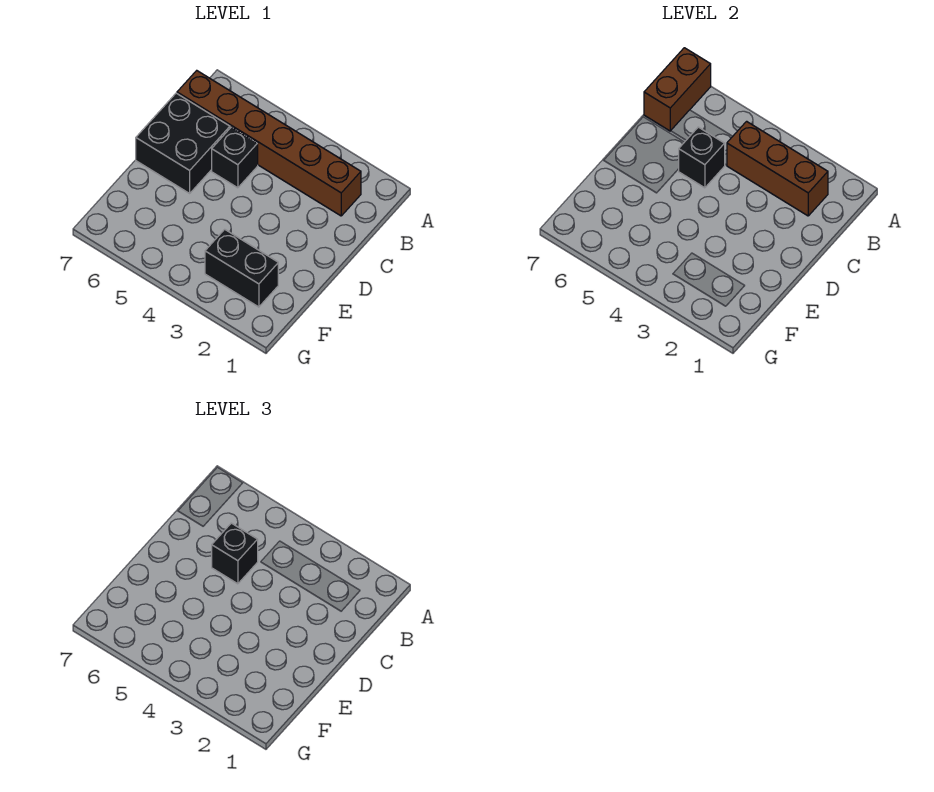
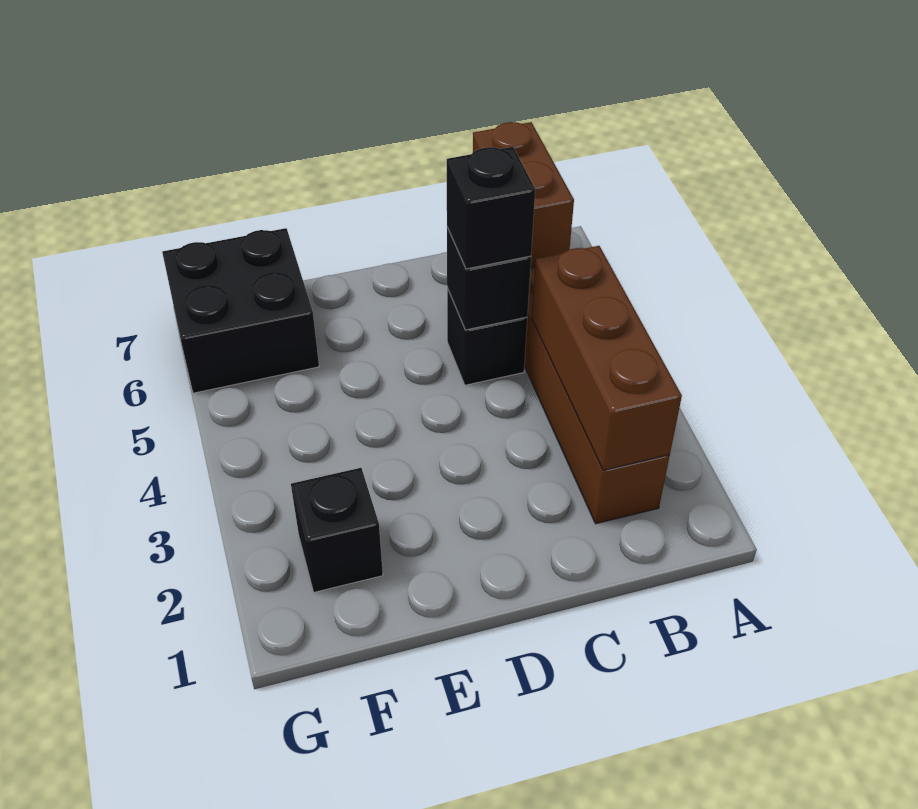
brown 1x2 brick [644,48,711,131] -> brown 1x2 brick turned to [473,122,574,267]
black 2x2 brick [136,93,230,193] -> black 2x2 brick moved to [162,228,319,393]
black 1x2 brick [205,229,278,307] -> black 1x1 brick [291,468,383,592]

